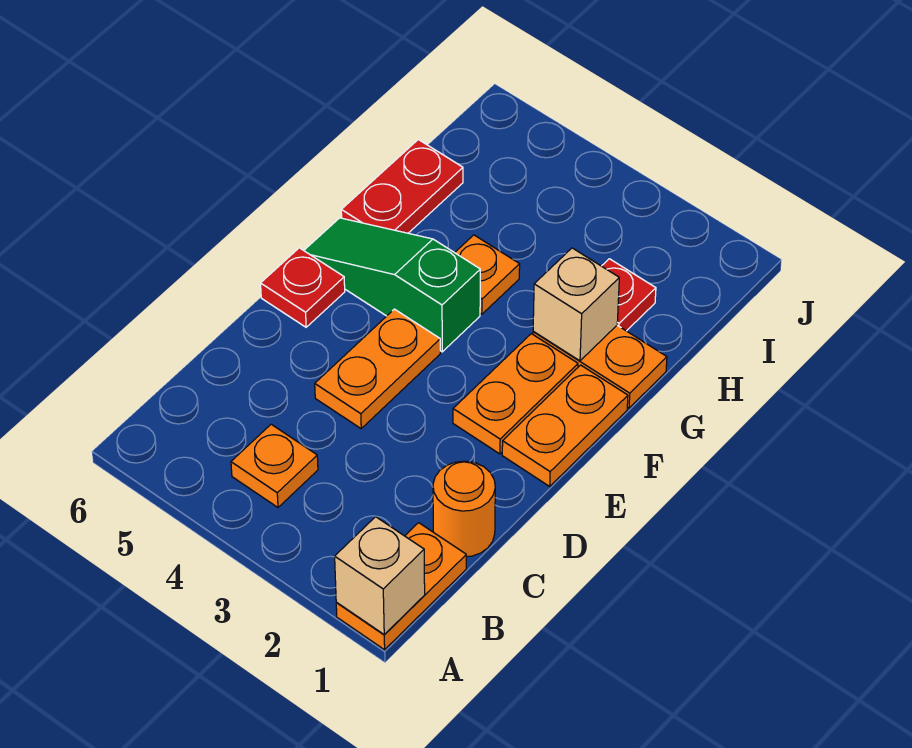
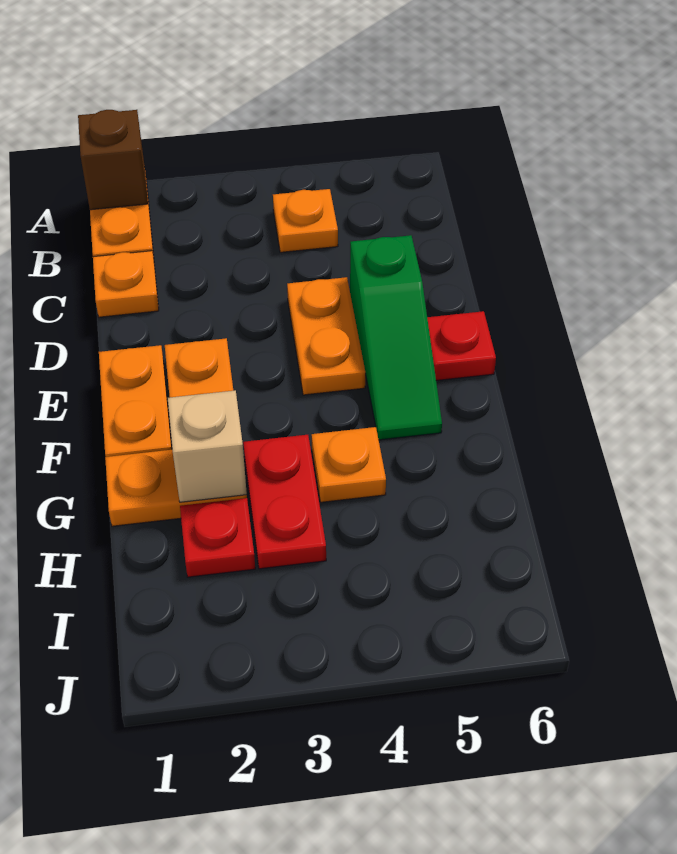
tan 1x1 brick [335,517,425,635] -> brown 1x1 brick [78,110,148,210]
orange 1x1 round brick [433,461,495,557] -> orange 1x1 plate [93,251,159,317]
green 1x3 slope [304,218,480,352] -> green 1x3 slope turned to [350,235,442,440]
red 1x2 plate [341,140,463,233] -> red 1x2 plate moved to [243,435,326,569]

